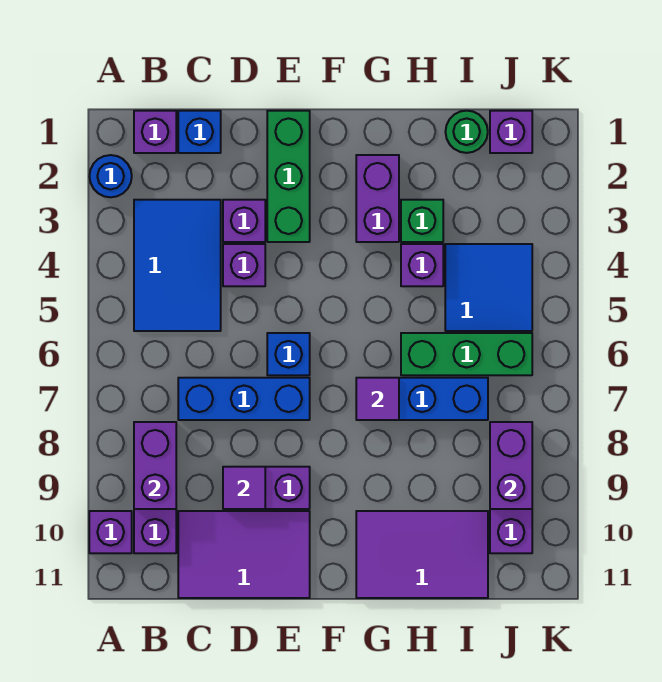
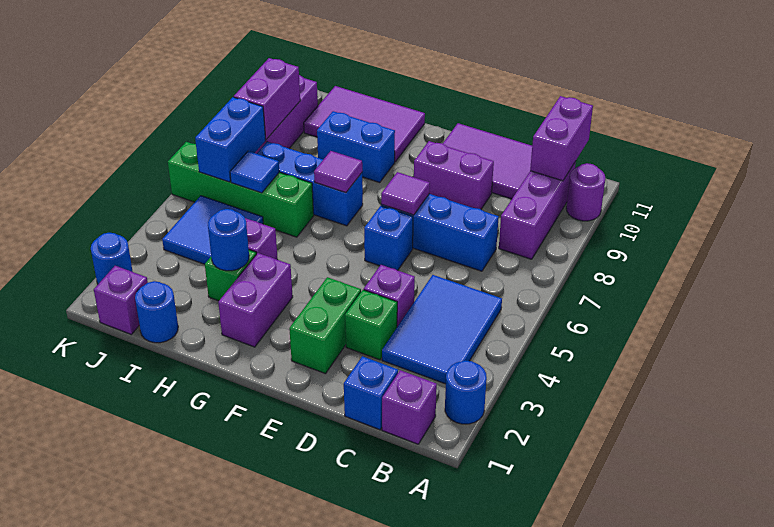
purple 1x1 brick [89,511,132,553] -> purple 1x1 round brick [566,163,605,221]
purple 1x2 brick [134,422,176,509] -> purple 1x2 brick moved to [530,96,593,181]
purple 1x1 brick [223,200,265,242] -> green 1x1 brick [345,290,397,360]
purple 1x1 tile [223,467,265,509] -> purple 1x1 tile moved to [381,172,430,215]
green 1x3 brick [267,111,310,242] -> green 1x2 brick [289,277,361,374]
none -> blue 1x2 brick [317,111,395,183]
none -> blue 1x1 round brick [208,209,249,271]
green 1x3 brick [401,333,532,375] -> green 1x4 brick [168,142,314,237]
green 1x1 round brick [446,111,488,153] -> blue 1x1 round brick [135,281,178,343]
none -> blue 1x1 tile [230,151,279,193]
none -> blue 1x2 brick [195,97,266,182]
none -> blue 1x1 round brick [91,233,133,284]

